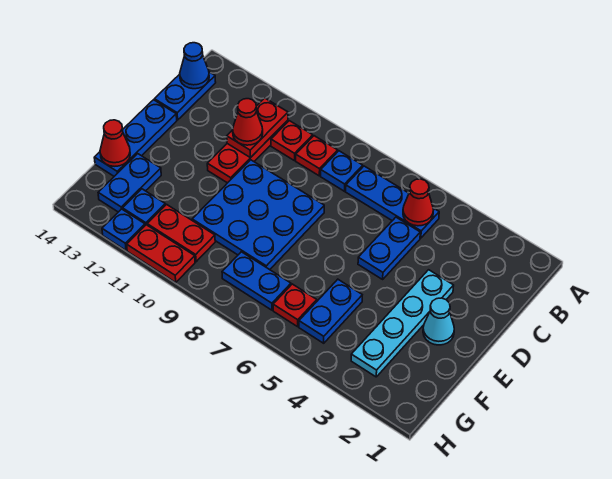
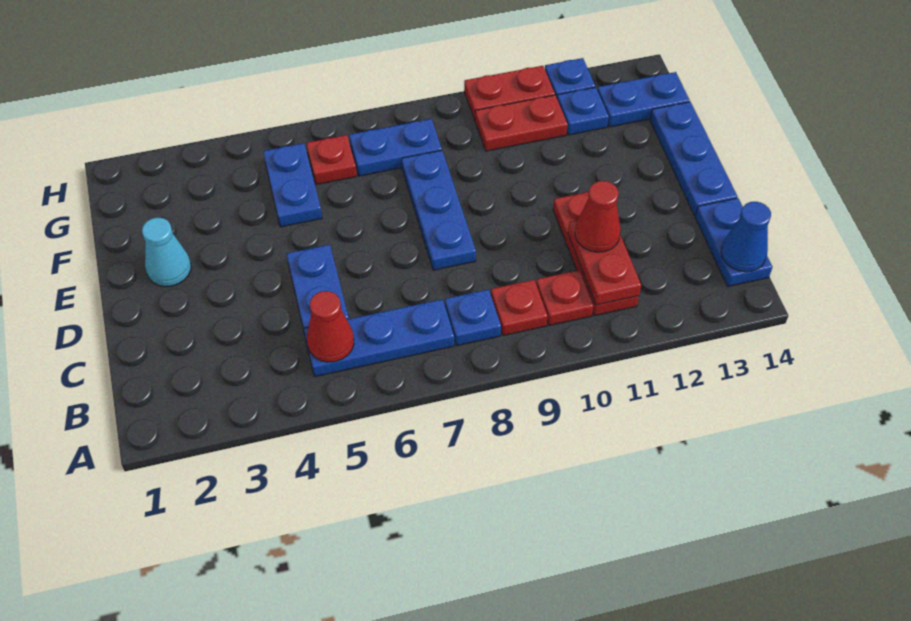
cyan 1x4 plate [351,270,454,377] -> none
blue 3x3 plate [192,160,324,270] -> blue 1x3 plate [402,150,476,270]
blue 1x2 plate [98,154,161,212] -> blue 1x2 plate turned to [597,72,690,127]
red 1x1 cone [100,120,130,166] -> none

